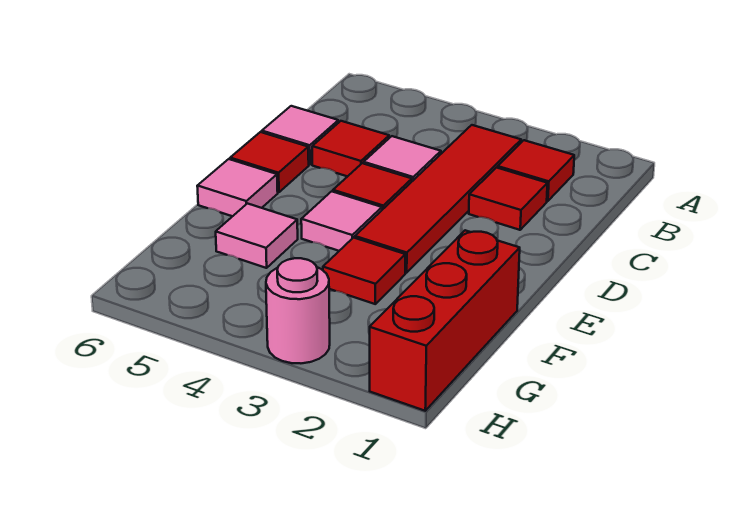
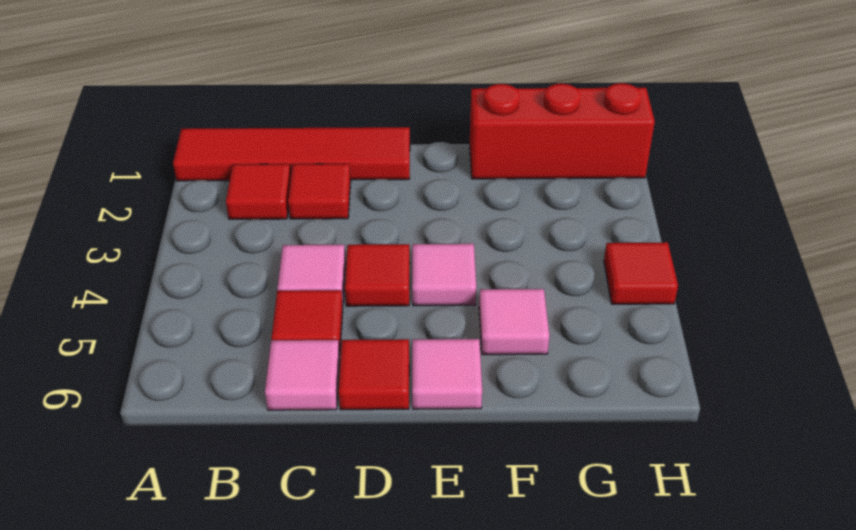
red 1x4 tile [355,125,521,273] -> red 1x4 tile moved to [173,127,410,181]
red 1x1 tile [323,238,405,304] -> red 1x1 tile moved to [604,242,678,304]
pink 1x1 round brick [266,258,330,363] -> none

